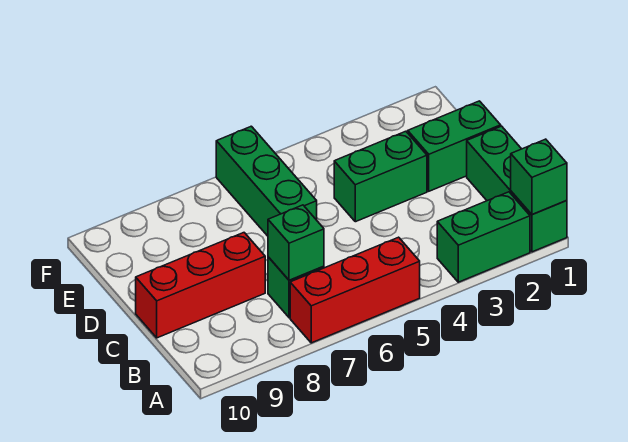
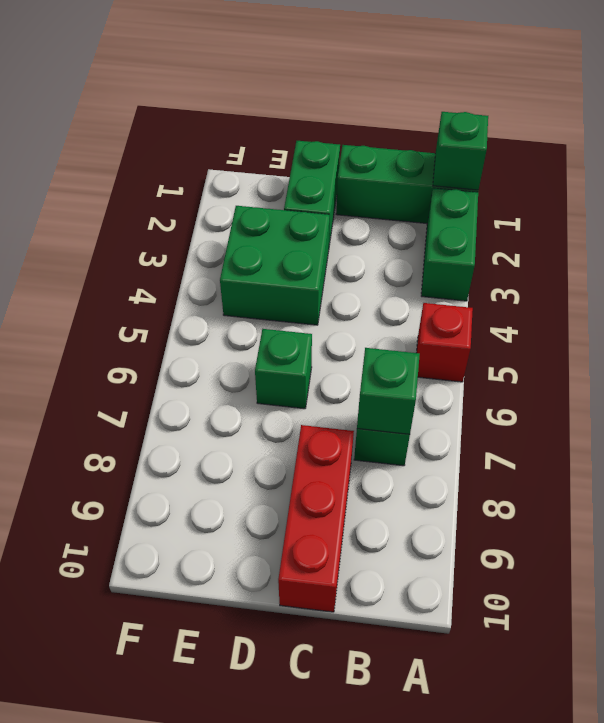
red 1x3 brick [290,237,420,343] -> red 1x1 brick [417,303,473,382]
green 1x2 brick [334,131,427,222] -> green 2x2 brick [220,206,330,325]
green 1x3 brick [216,126,317,236] -> green 1x1 brick [255,329,312,409]

